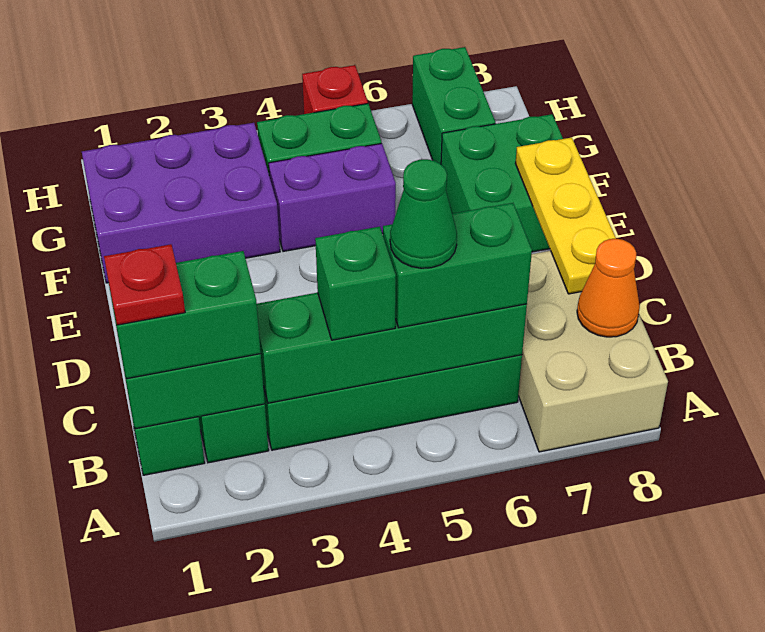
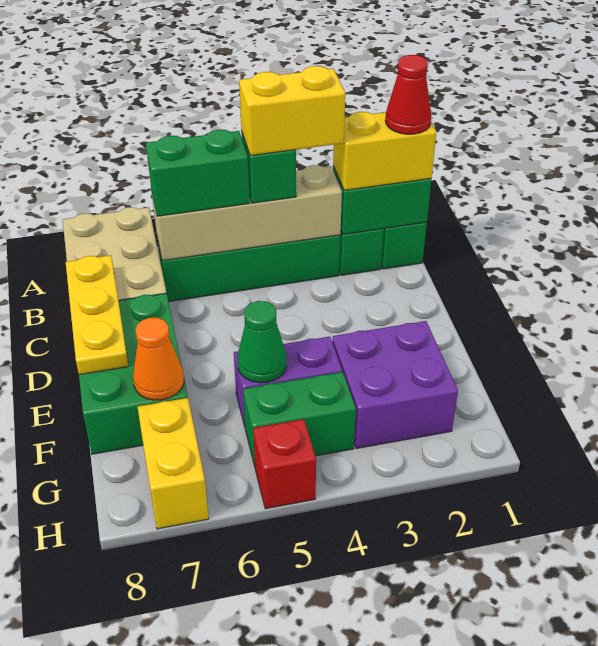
green 1x2 brick [109,251,261,379] -> yellow 1x2 brick [333,112,436,190]
red 1x1 plate [104,244,185,325] -> red 1x1 cone [385,55,431,134]
green 1x4 brick [257,293,527,403] -> tan 1x4 brick [152,165,342,261]
none -> yellow 1x2 brick [239,66,345,156]
green 1x1 cone [390,159,457,268] -> green 1x1 cone moved to [237,301,287,383]
orange 1x1 cone [577,239,640,337] -> orange 1x1 cone moved to [133,318,184,400]
green 2x2 brick [441,114,563,252] -> green 2x3 brick [79,293,188,454]
purple 2x3 brick [82,123,280,283] -> purple 2x2 brick [332,321,458,449]
green 1x2 brick [412,47,495,164] -> yellow 1x2 brick [138,398,209,529]

